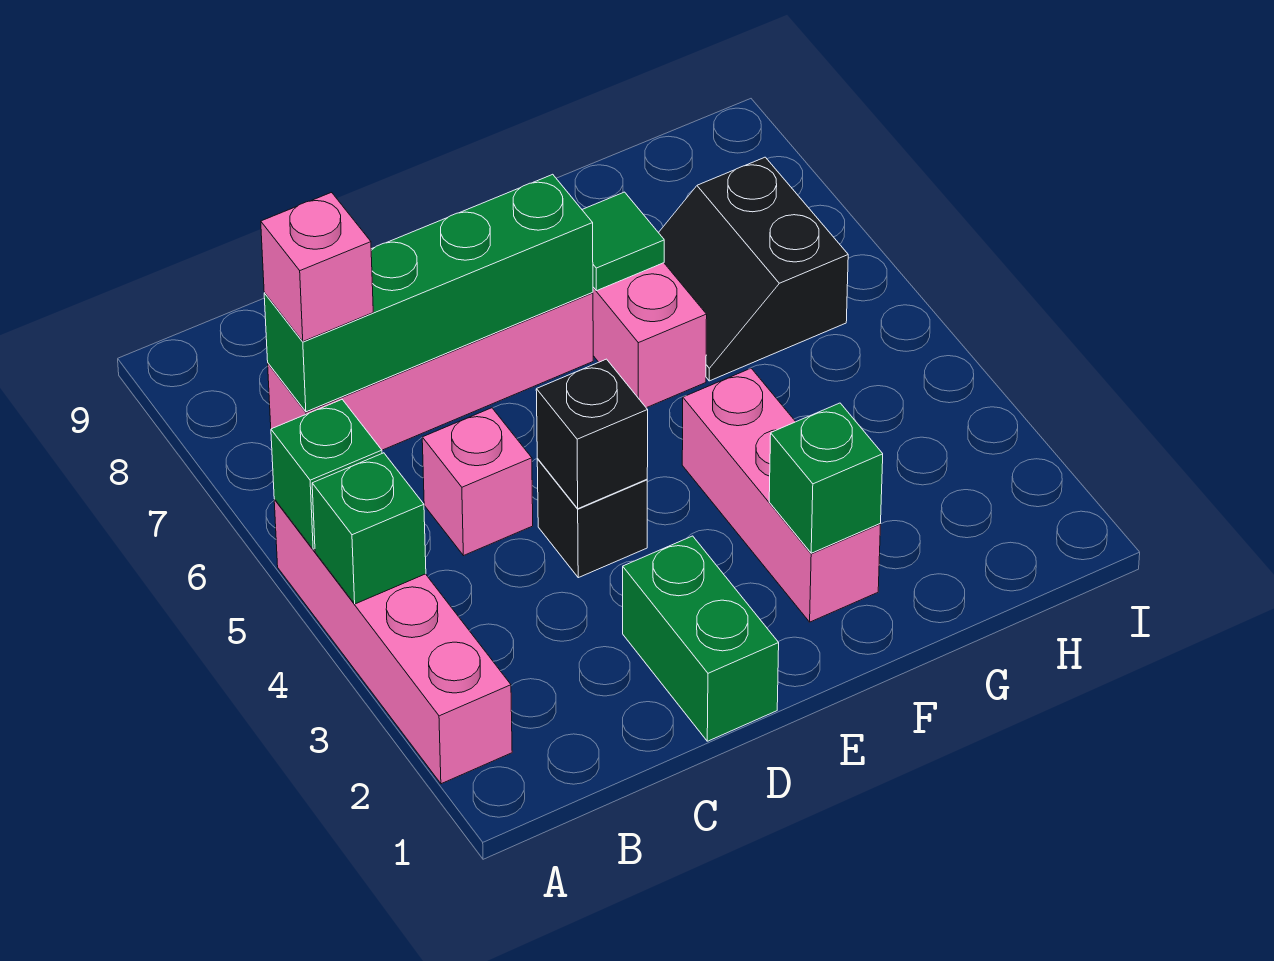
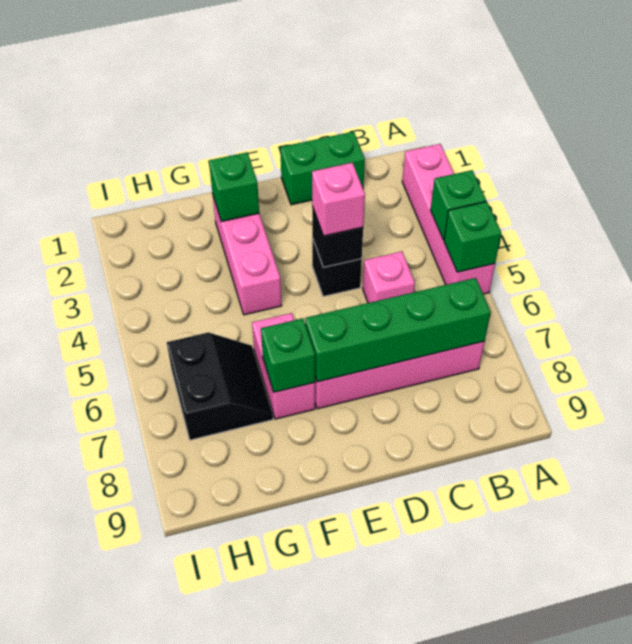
pink 1x1 brick [261,192,373,341] -> pink 1x1 brick moved to [312,163,365,236]
green 1x2 brick [623,536,779,741] -> green 1x2 brick turned to [280,132,365,205]
green 1x1 tile [582,192,664,291] -> green 1x1 brick [261,318,315,392]

